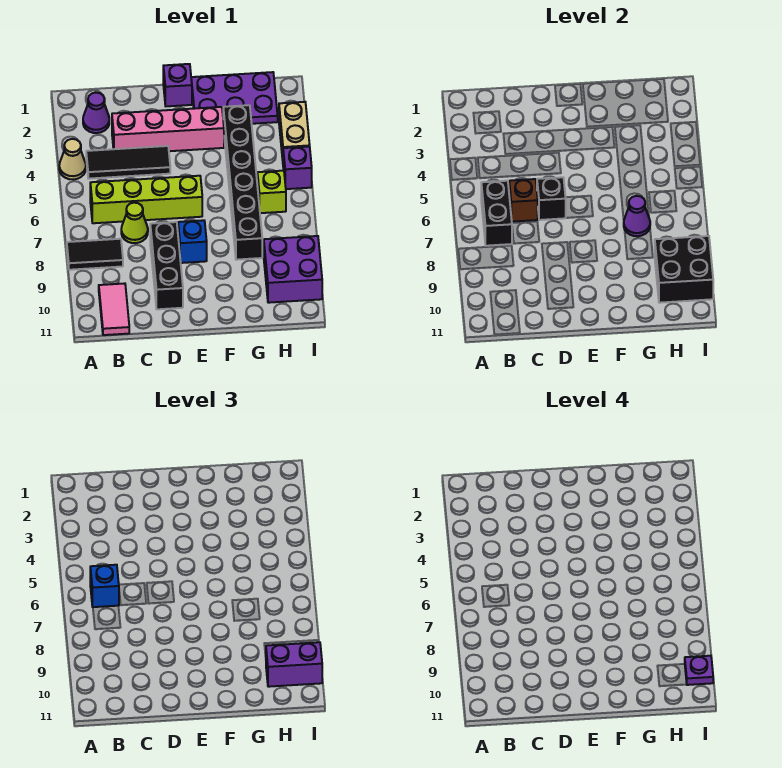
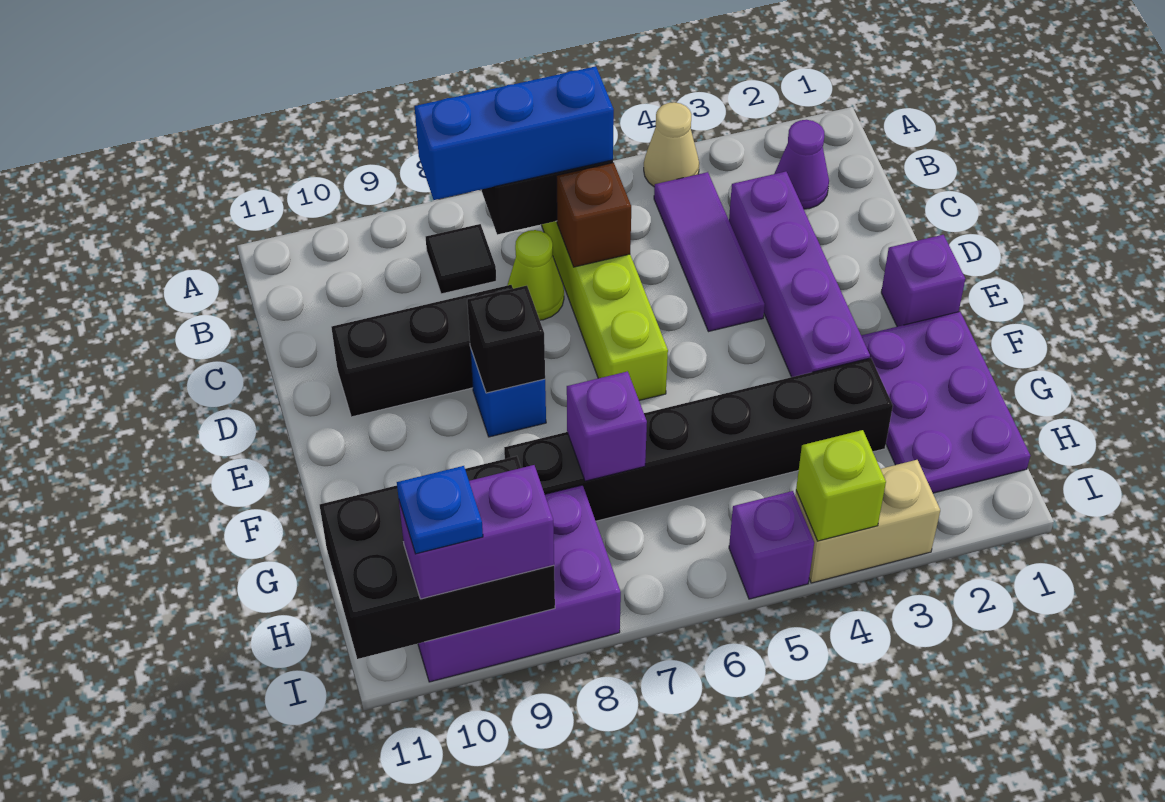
black 1x2 tile [67,239,123,270] -> black 1x1 tile [426,224,496,294]
black 1x3 tile [86,146,170,179] -> purple 1x3 tile [654,172,765,332]
blue 1x1 brick [90,565,119,607] -> blue 1x3 brick [415,66,614,200]
pink 1x2 tile [99,283,129,335] -> none
pink 1x4 brick [112,107,224,151] -> purple 1x4 brick [729,172,870,377]
black 1x1 brick [537,177,566,220] -> black 1x1 brick moved to [467,286,545,393]
purple 1x1 cone [624,196,650,236] -> purple 1x1 brick [567,371,647,481]
lime 1x1 brick [257,171,286,213] -> lime 1x1 brick moved to [796,430,886,541]
purple 2x2 brick [264,236,322,303] -> purple 2x3 brick [418,485,621,682]
black 2x2 brick [655,236,713,303] -> black 2x3 brick [320,456,555,659]
purple 1x2 brick [266,642,322,687] -> purple 1x2 brick turned to [399,465,554,599]
purple 1x1 plate [685,656,713,685] -> blue 1x1 plate [397,466,483,554]

